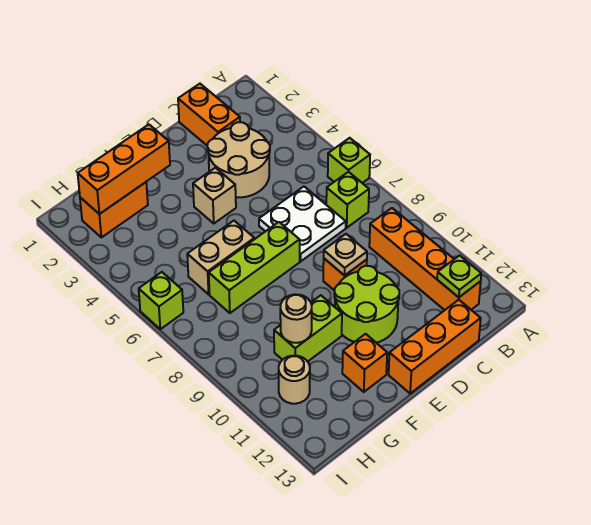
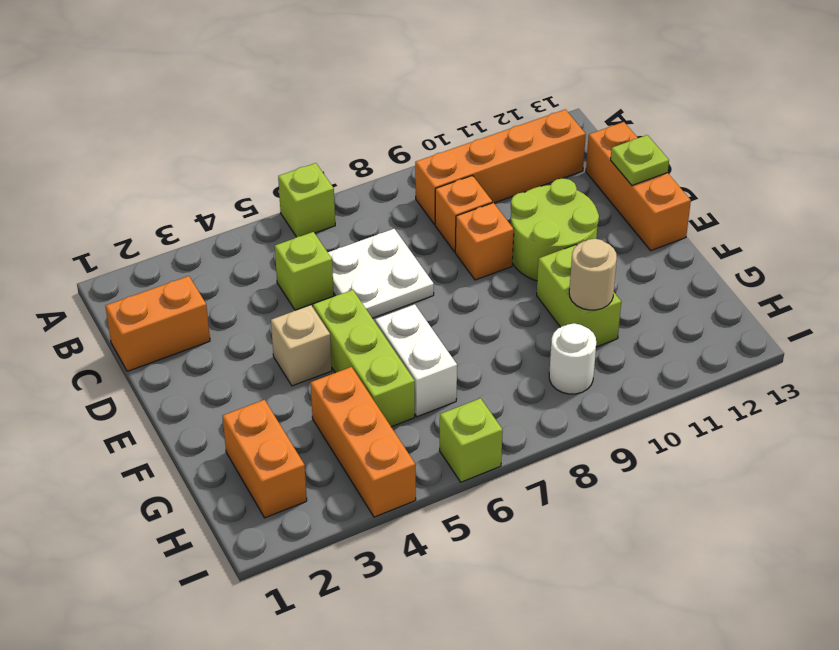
lime 1x1 brick [326,172,369,228] -> lime 1x1 brick moved to [275,232,334,310]
lime 1x1 plate [437,255,481,298] -> lime 1x1 plate moved to [611,135,669,185]
tan 2x2 round brick [207,122,270,197] -> none
tan 1x1 plate [324,234,367,276] -> none
lime 1x3 brick [209,222,300,313] -> lime 1x3 brick moved to [313,290,415,427]
orange 1x3 brick [78,125,170,214] -> orange 1x3 brick moved to [311,367,416,517]
tan 1x2 brick [187,221,254,294] -> white 1x2 brick [375,304,457,417]
orange 1x1 brick [342,334,387,392] -> orange 1x1 brick moved to [435,176,492,252]
none -> white 1x1 round brick [549,323,596,394]
tan 1x1 round brick [279,356,310,404] -> none

